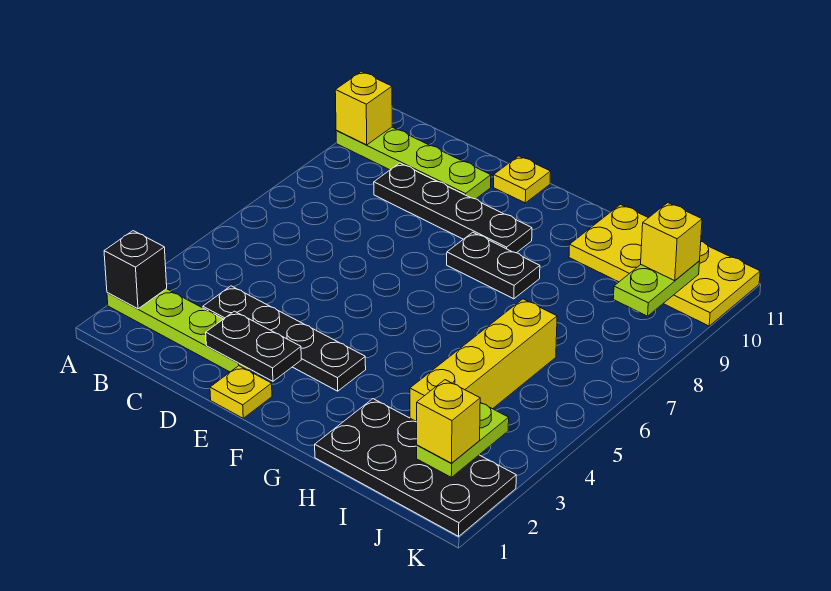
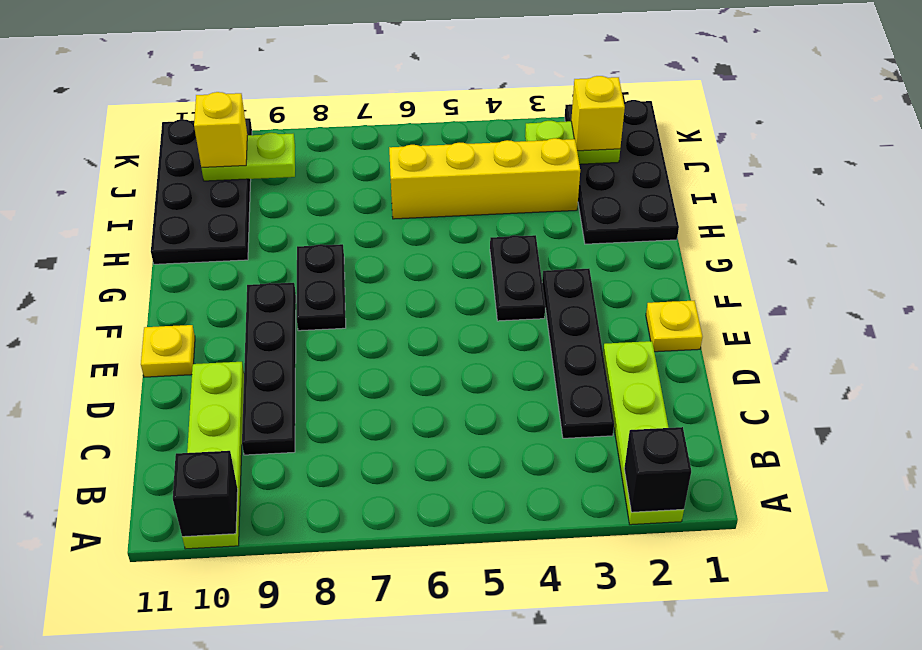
yellow 1x1 brick [335,72,392,145] -> black 1x1 brick [173,451,238,537]
black 1x2 plate [206,311,301,381] -> black 1x2 plate moved to [490,235,545,321]
yellow 2x4 plate [569,205,760,326] -> black 2x4 plate [151,118,252,264]

